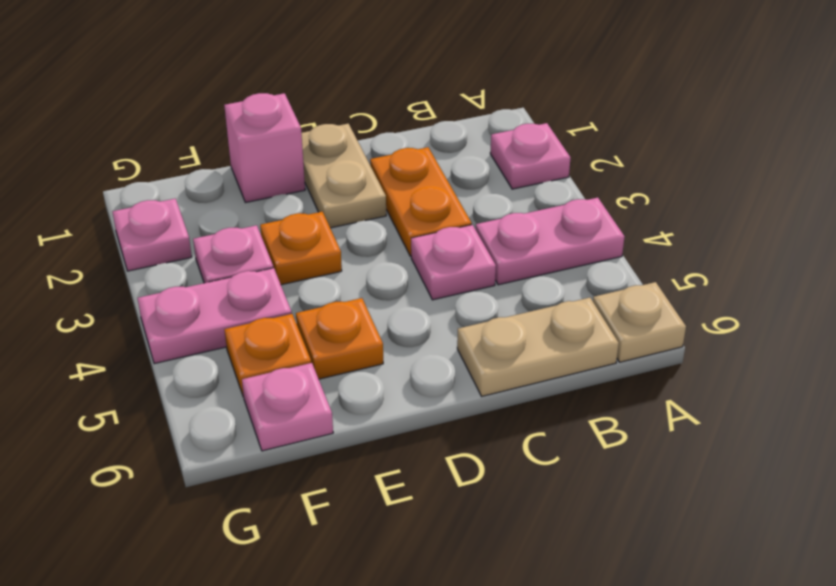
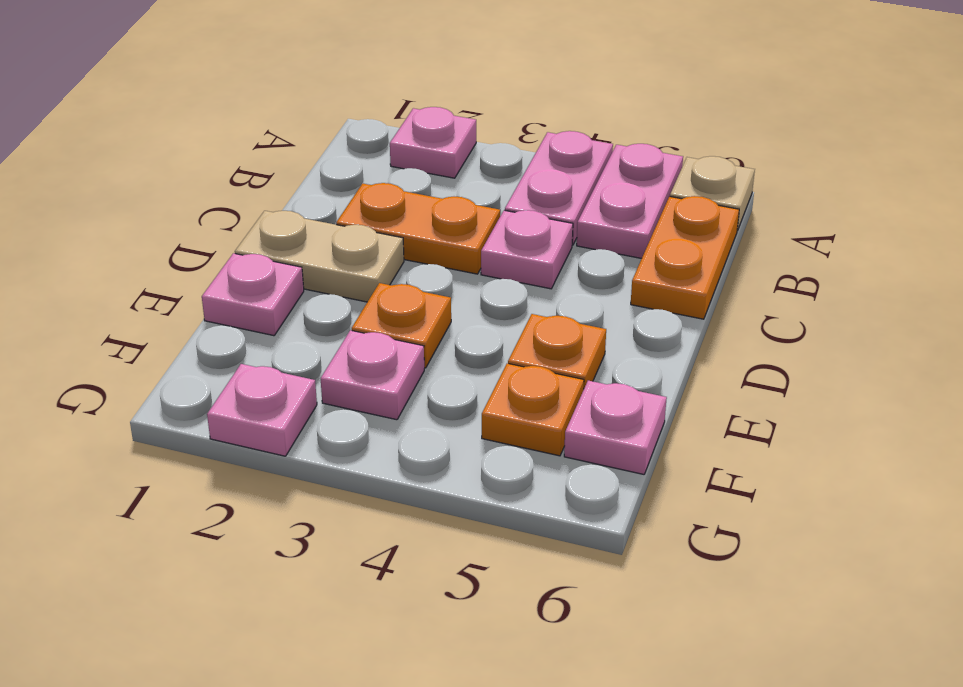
tan 1x2 plate [457,298,619,396] -> orange 1x2 plate [631,196,739,319]
pink 1x1 brick [224,93,305,203] -> pink 1x1 plate [202,253,304,336]
pink 1x2 plate [138,268,292,364] -> pink 1x2 plate moved to [577,144,683,258]

